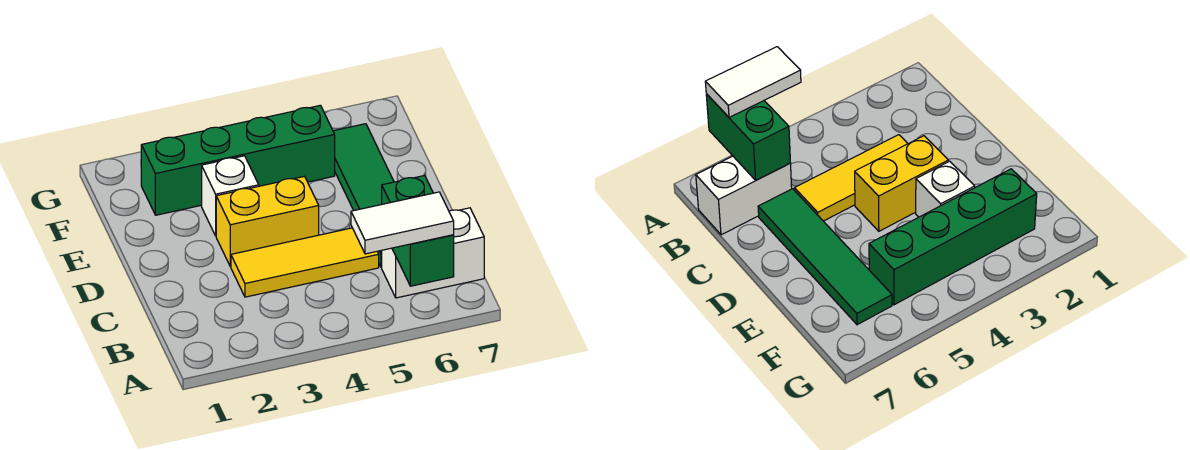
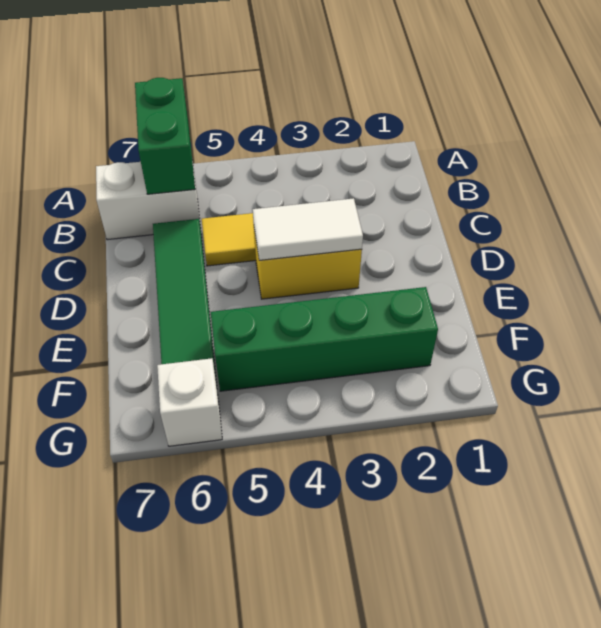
white 1x2 tile [351,192,454,254] -> white 1x2 tile moved to [253,198,363,260]
white 1x1 brick [202,156,259,236] -> white 1x1 brick moved to [157,358,222,446]

